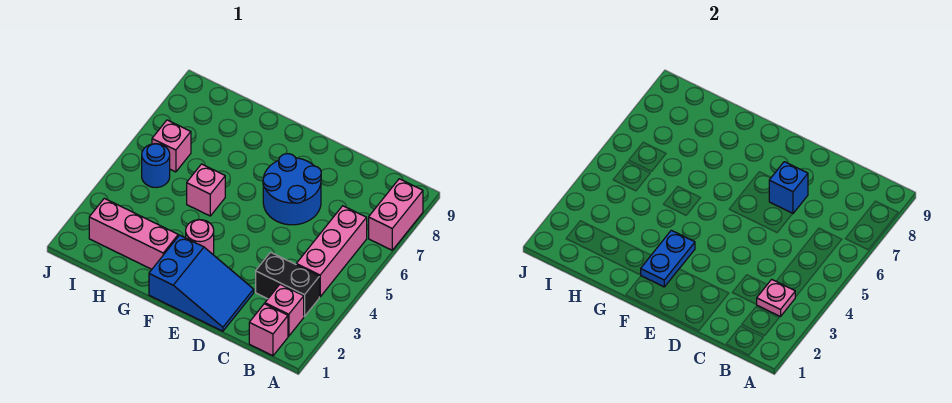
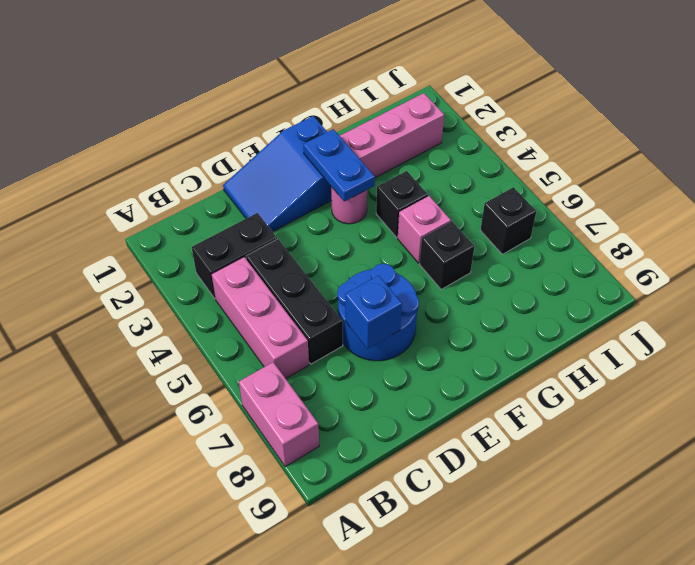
pink 1x1 brick [249,304,288,356] -> none
pink 1x1 brick [265,284,304,336] -> none
pink 1x1 plate [756,279,795,317] -> none
none -> black 1x3 brick [246,239,343,364]
none -> black 1x1 brick [376,171,428,237]
none -> black 1x1 brick [420,221,474,289]
blue 1x1 round brick [142,144,170,188] -> none
pink 1x1 brick [152,120,191,172] -> black 1x1 brick [480,187,536,254]

